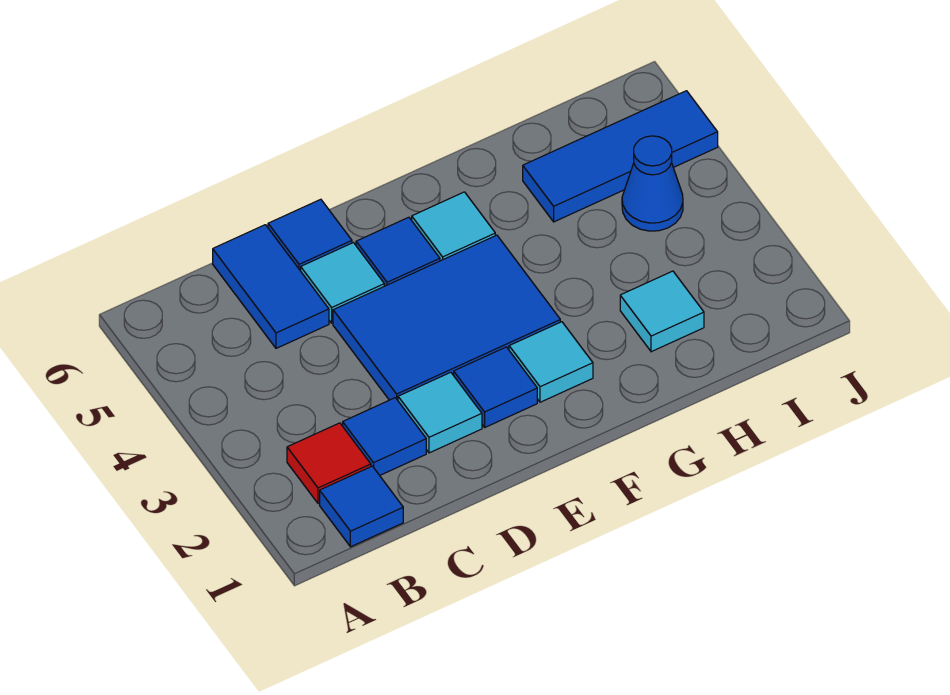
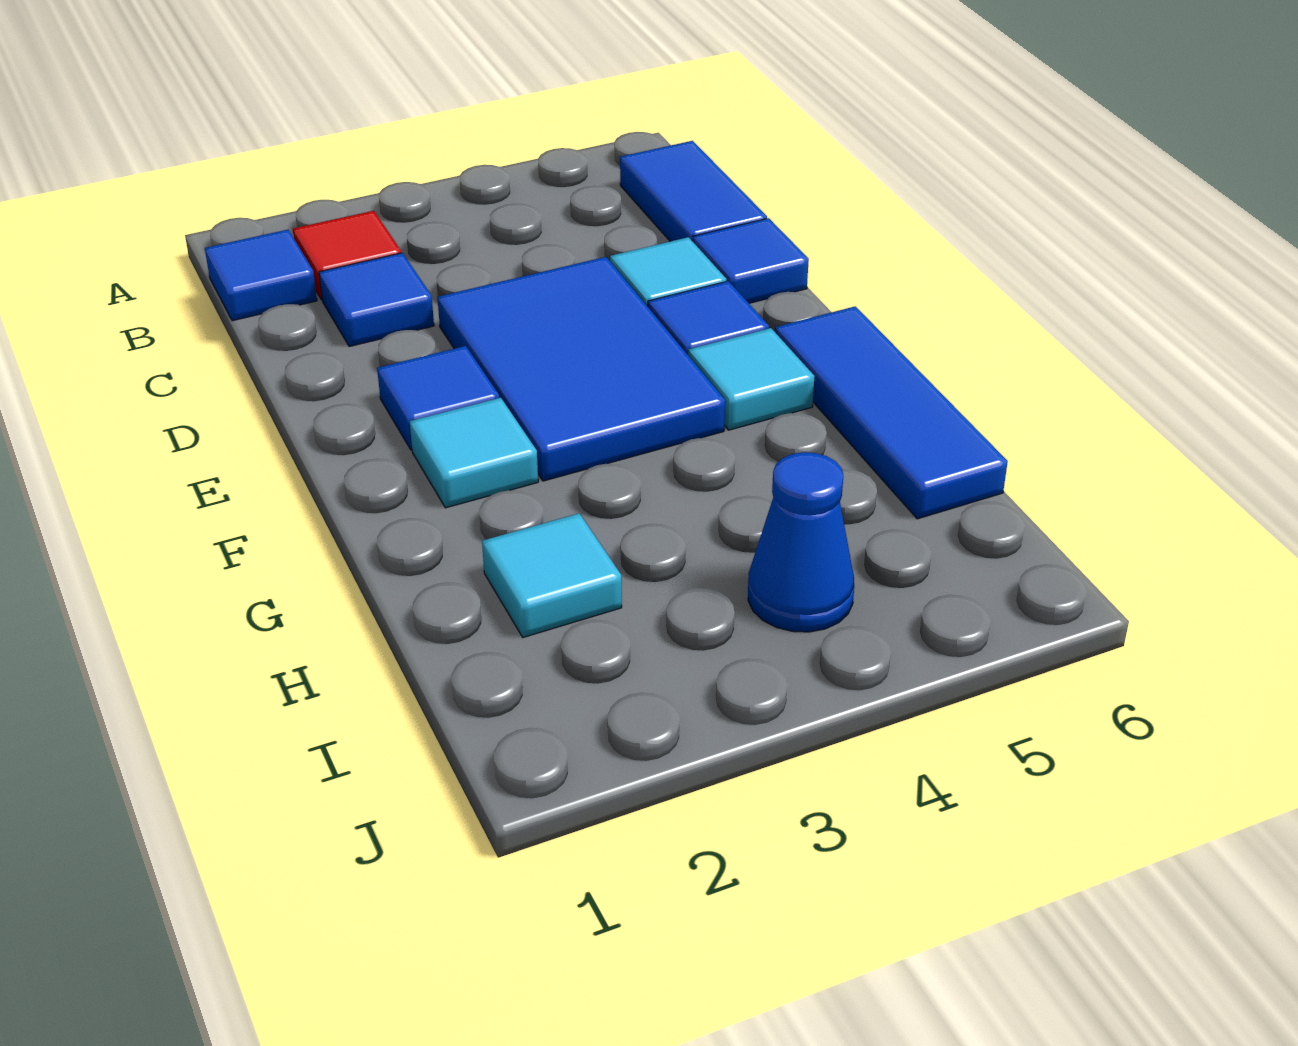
blue 1x2 tile [213,225,329,348] -> blue 1x2 tile turned to [620,141,767,241]
cyan 1x1 tile [398,372,482,453] -> none
blue 1x3 tile [523,91,718,222] -> blue 1x3 tile moved to [775,306,1008,519]

